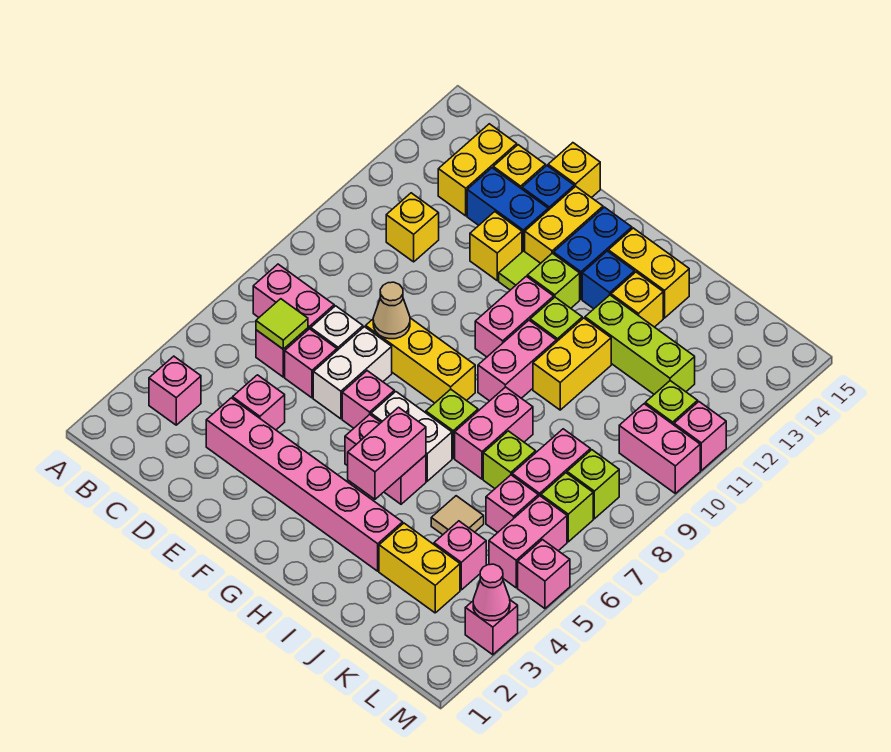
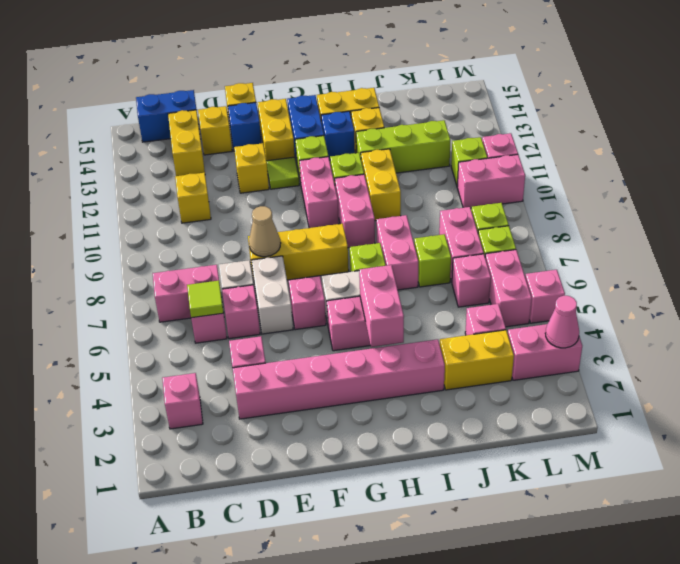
blue 1x2 brick [467,168,548,252] -> blue 1x2 brick moved to [136,90,196,142]
tan 1x1 tile [431,496,484,535] -> none
pink 1x1 brick [465,600,518,655] -> pink 1x2 brick [508,324,582,380]

